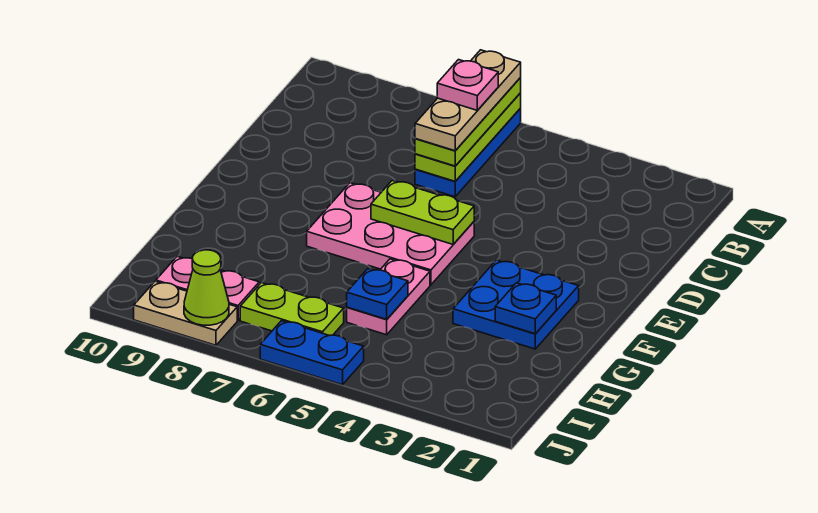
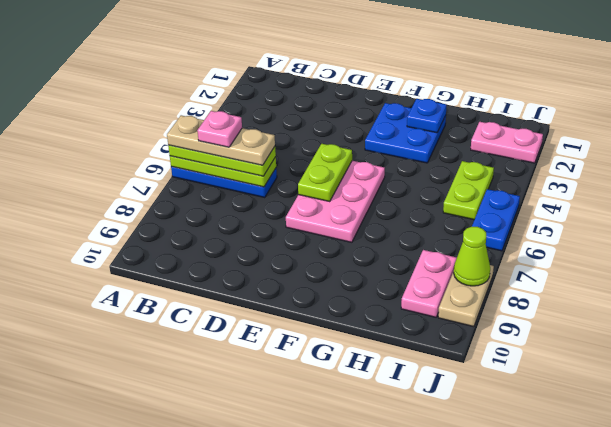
pink 1x2 plate [347,259,430,335] -> pink 1x2 plate moved to [471,122,543,163]
blue 1x1 plate [347,269,408,319] -> none
lime 1x2 plate [240,283,344,336] -> lime 1x2 plate moved to [443,161,494,220]

